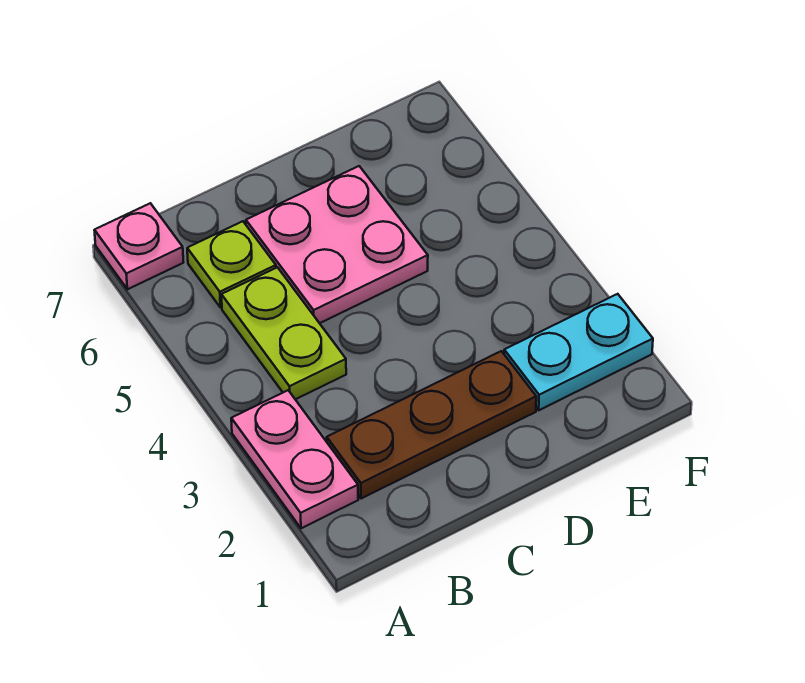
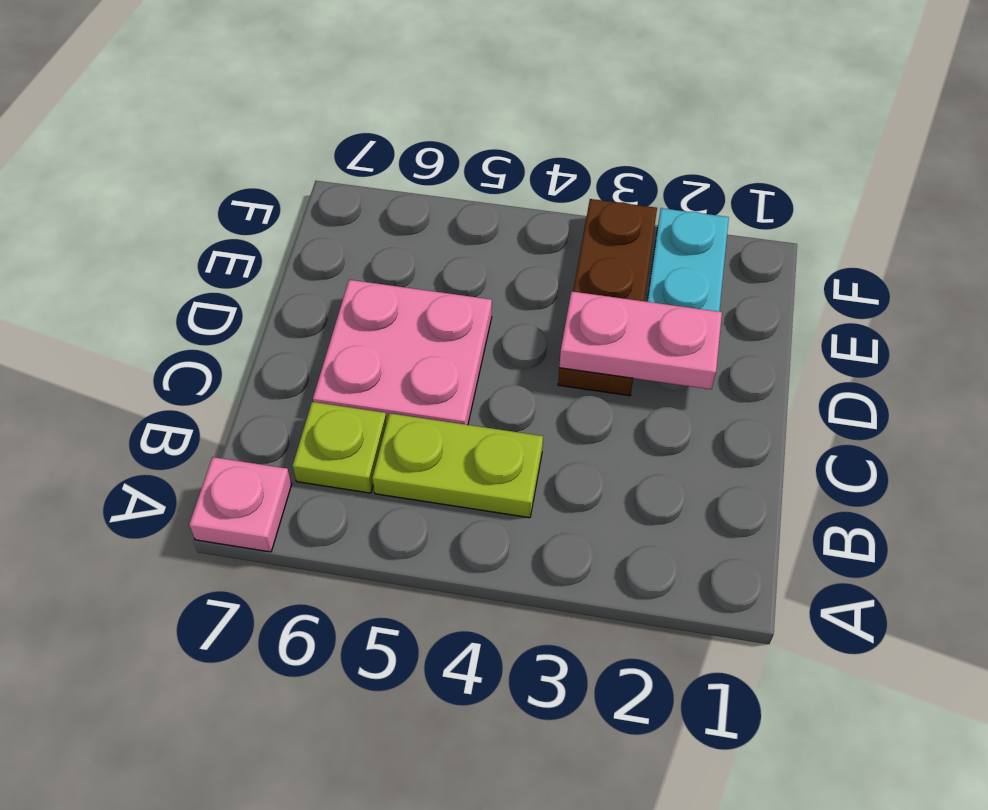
pink 1x2 plate [231,390,358,528] -> pink 1x2 plate moved to [559,292,722,389]
brown 1x3 plate [327,351,536,499] -> brown 1x3 plate moved to [558,199,657,396]

